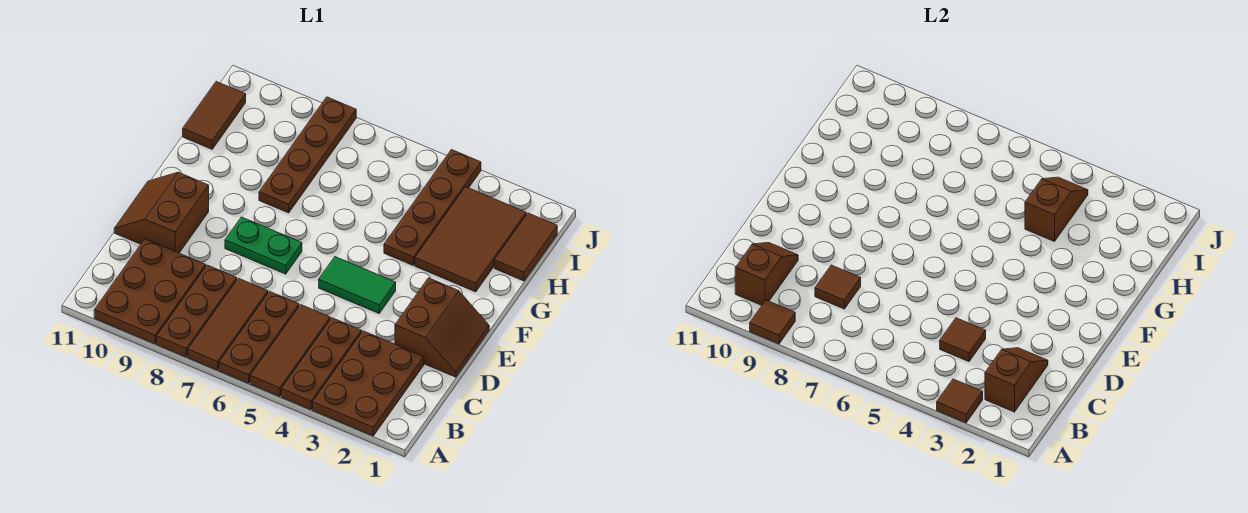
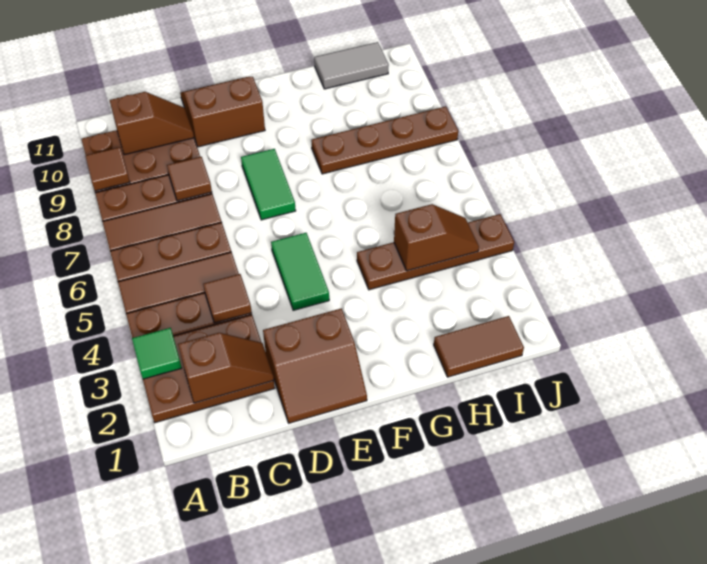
brown 1x1 tile [937,379,983,423] -> green 1x1 tile [132,328,182,379]
green 1x2 plate [225,217,302,274] -> green 1x2 tile [241,149,296,220]
brown 2x3 tile [415,187,526,292] -> none
brown 1x2 tile [183,82,246,149] -> grey 1x2 tile [314,42,389,89]

